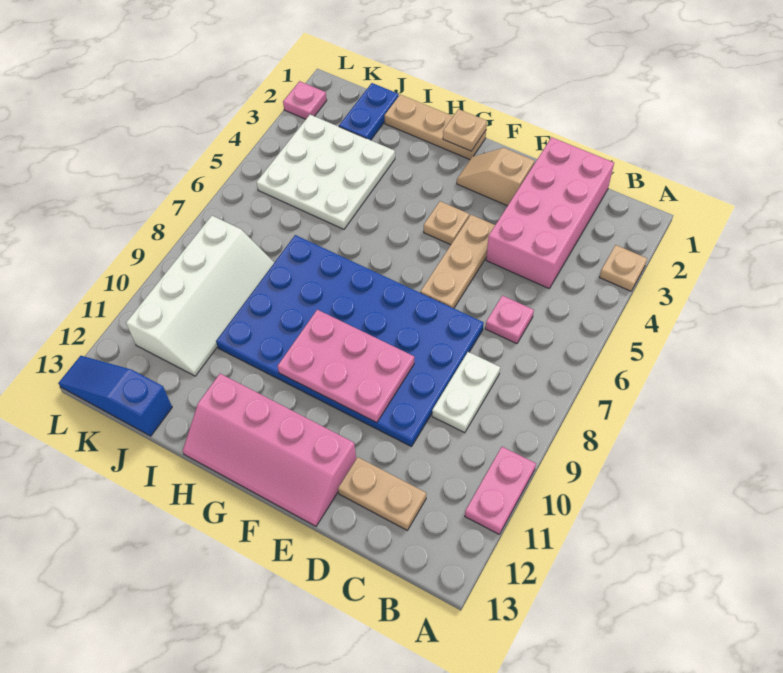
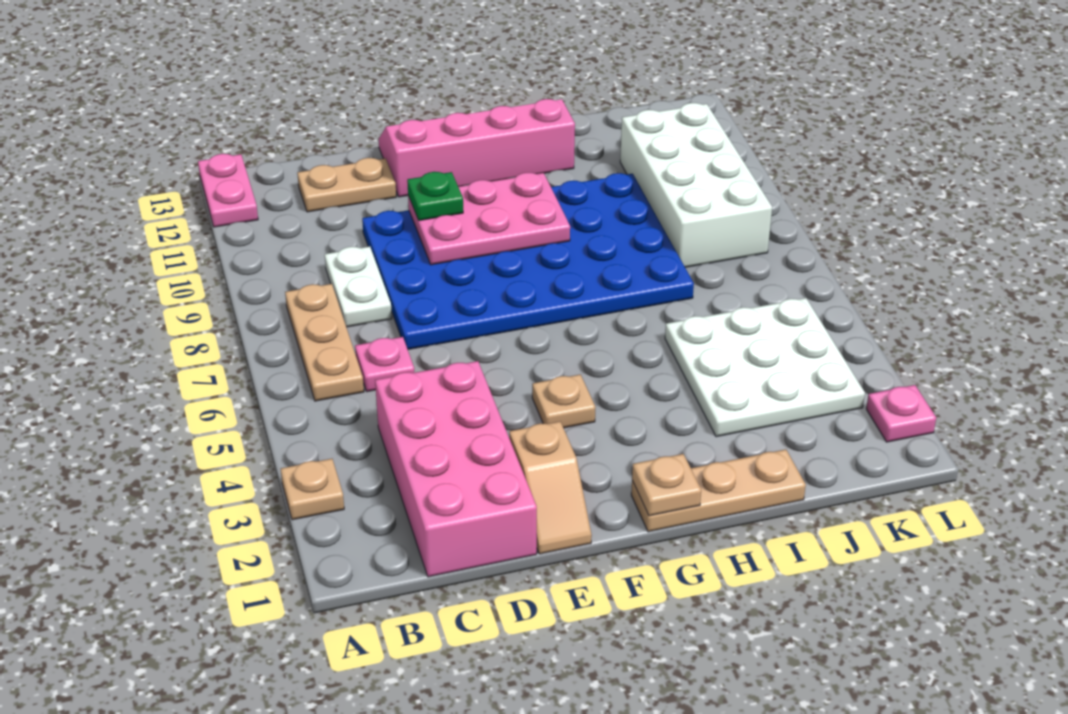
pink 1x2 plate [465,447,536,535] -> pink 1x2 plate moved to [198,154,258,227]
tan 1x2 slope [457,148,534,206] -> tan 1x2 slope turned to [509,422,592,554]
tan 1x3 plate [420,215,495,308] -> tan 1x3 plate moved to [285,284,364,401]
none -> green 1x1 plate [407,172,463,221]
blue 1x2 plate [339,83,399,140] -> none
white 2x4 slope [126,216,274,376] -> white 2x4 brick [620,103,772,267]
blue 1x3 slope [58,356,172,436] -> none

